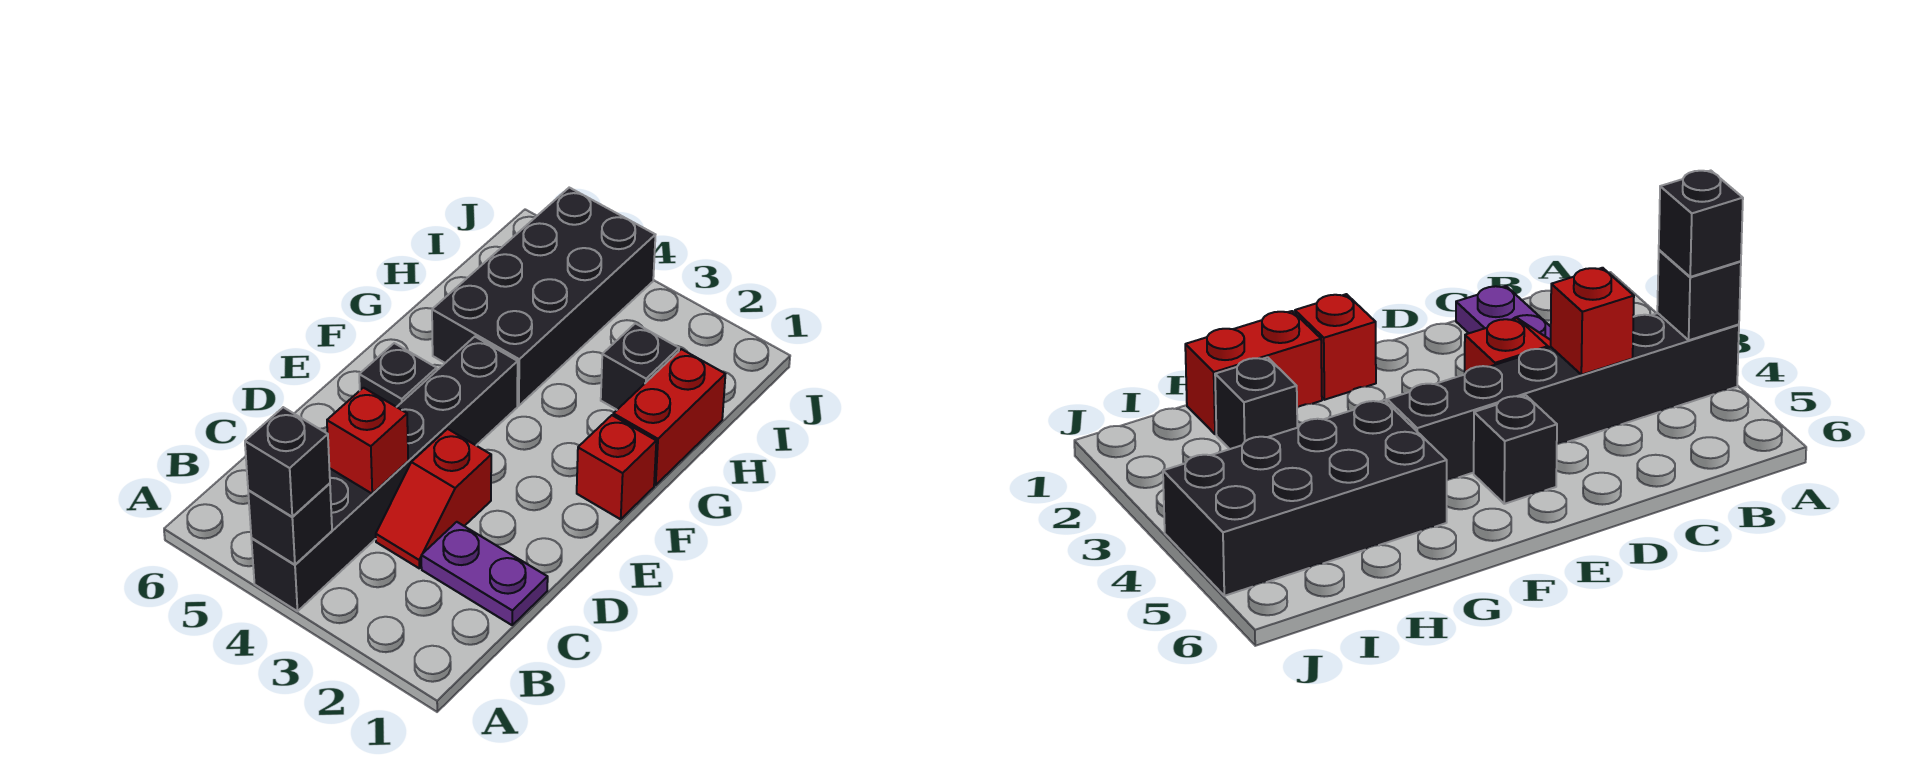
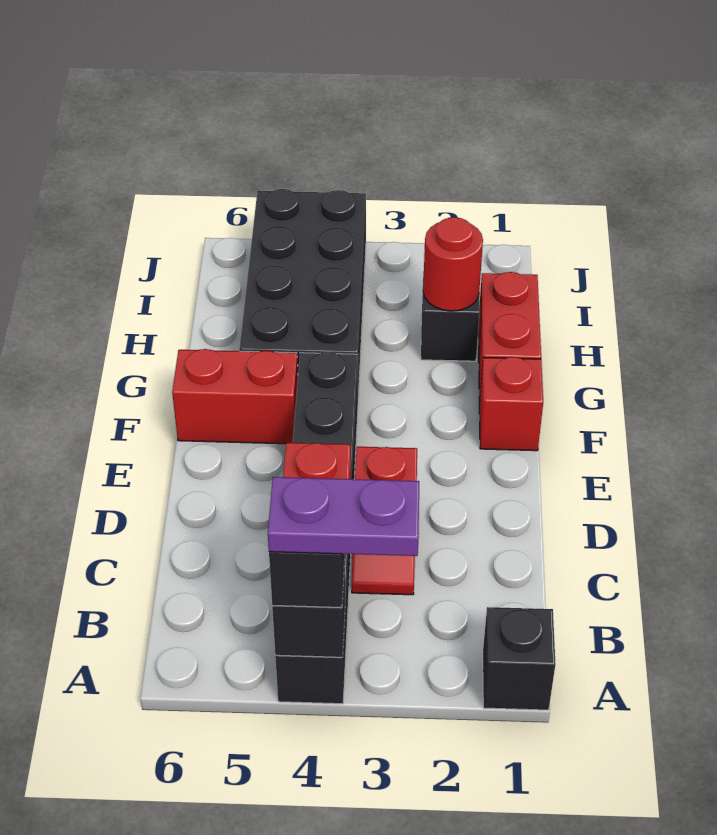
purple 1x2 plate [421,522,548,625] -> purple 1x2 plate moved to [268,477,419,556]
black 1x1 brick [359,343,437,407] -> black 1x1 brick moved to [483,607,555,710]
none -> red 1x2 brick [172,349,298,444]
none -> red 1x1 round brick [423,217,483,311]

